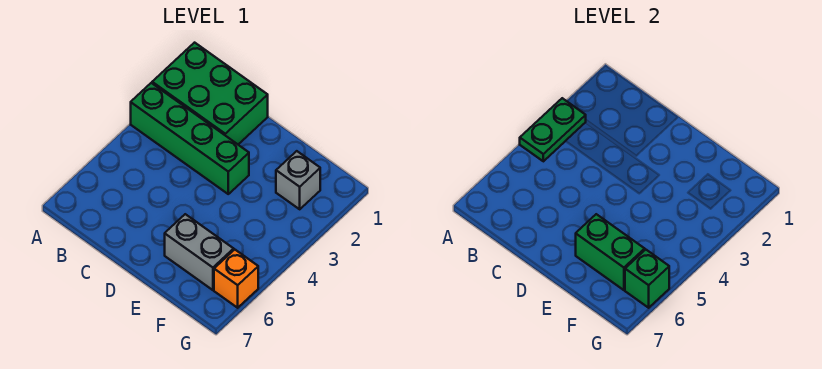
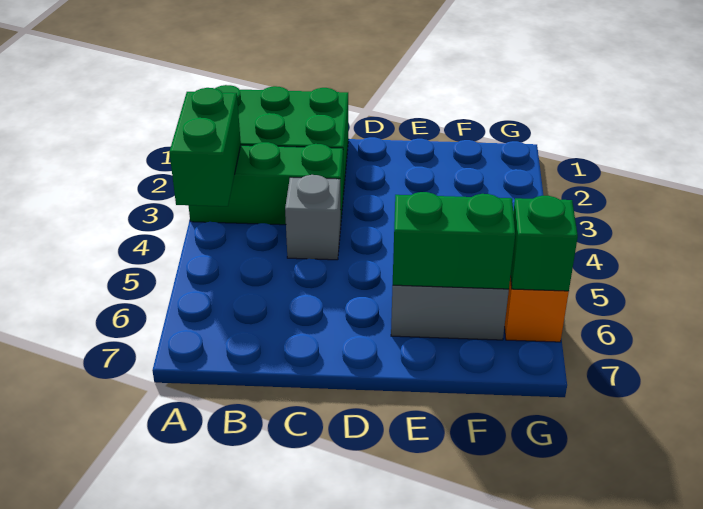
green 1x4 brick [131,83,249,194] -> green 1x3 brick [188,142,343,225]
green 1x2 plate [520,98,586,161] -> green 1x2 brick [169,88,241,206]
grey 1x1 brick [276,151,320,209] -> grey 1x1 brick moved to [285,175,341,260]

